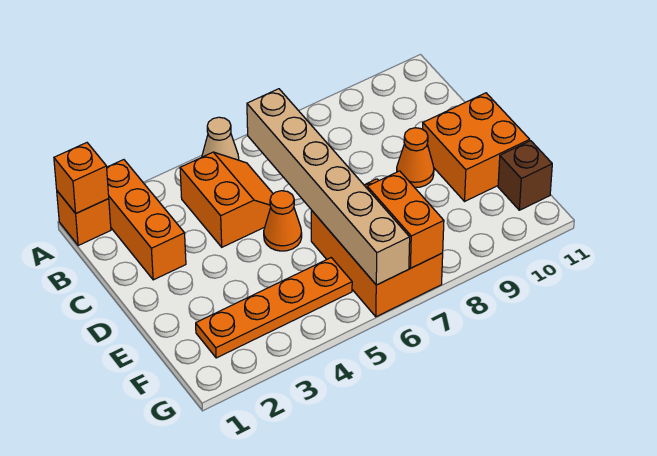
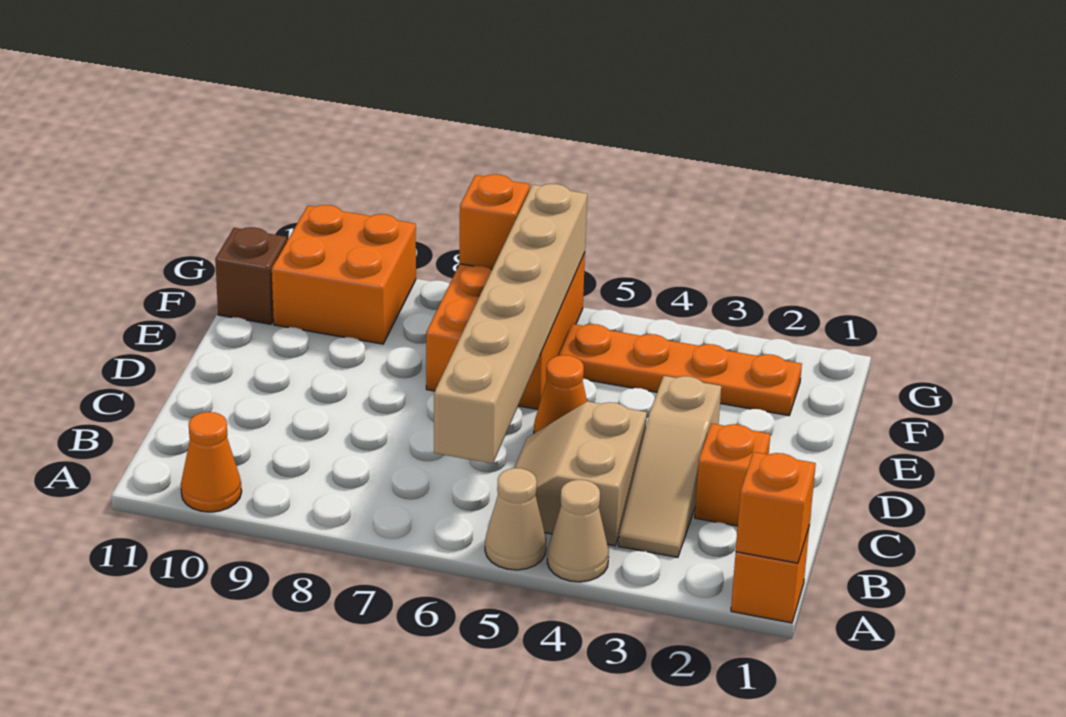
orange 1x3 brick [107,160,186,280] -> orange 1x1 brick [695,424,770,526]
none -> tan 1x1 cone [547,480,609,582]
none -> tan 1x3 slope [618,376,721,557]
orange 2x2 slope [180,152,273,247] -> tan 2x2 slope [514,401,647,546]
orange 1x1 cone [397,128,434,188] -> orange 1x1 cone moved to [181,412,242,512]
orange 2x2 brick [423,93,530,201] -> orange 2x2 brick moved to [272,205,416,344]
orange 1x2 brick [367,171,444,268] -> orange 1x1 brick [459,174,530,269]

